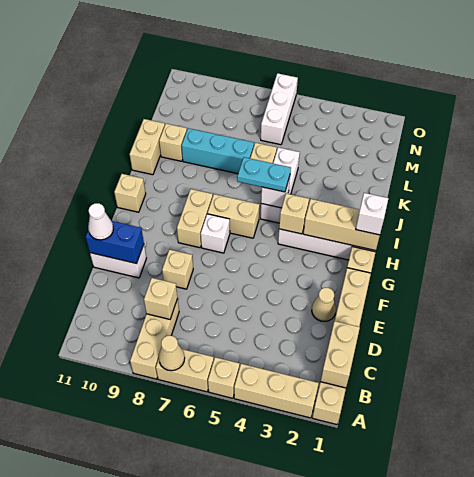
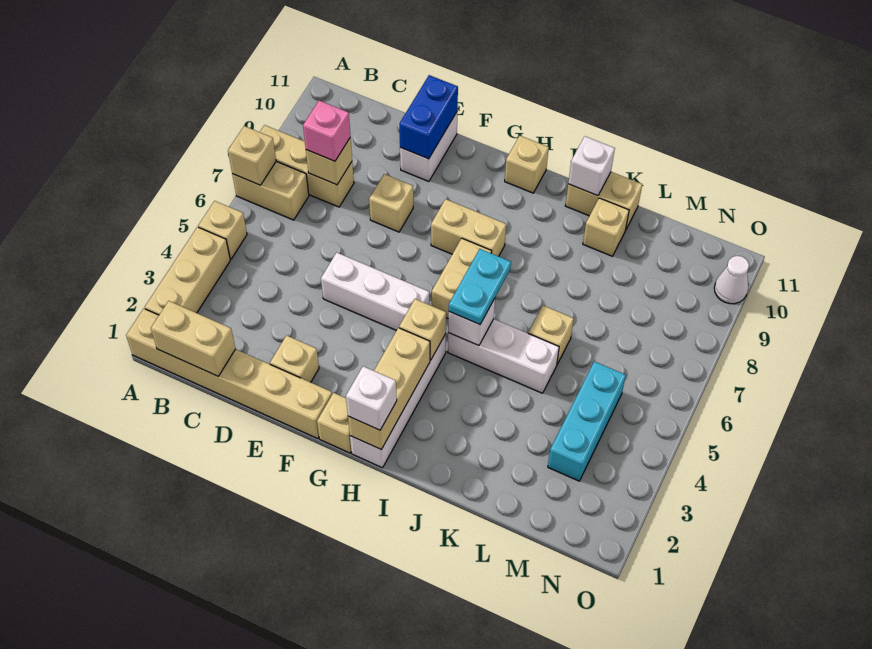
tan 1x2 brick [156,349,214,392] -> tan 1x2 brick turned to [232,162,309,220]
tan 1x1 cone [159,336,185,371] -> tan 1x1 brick [228,126,276,185]
none -> pink 1x1 brick [303,101,350,161]
tan 1x1 cone [312,288,336,321] -> tan 1x1 brick [270,335,319,382]
white 1x1 cone [88,203,113,240] -> white 1x1 cone moved to [714,256,749,304]
white 1x1 brick [201,214,230,253] -> white 1x1 brick moved to [568,136,615,196]
cyan 1x3 brick [182,128,254,174] -> cyan 1x3 brick moved to [548,362,626,481]
white 1x3 brick [261,73,298,145] -> white 1x3 brick moved to [321,253,429,331]

